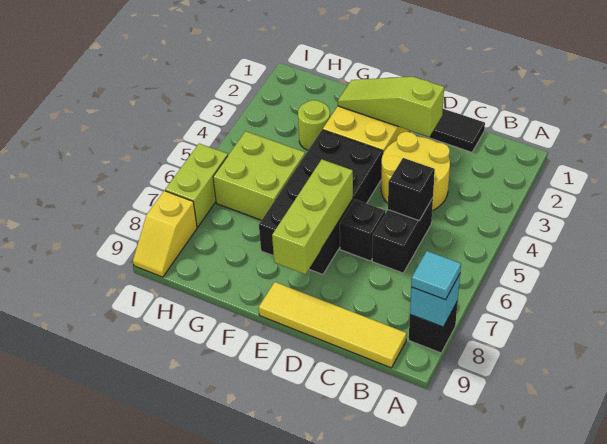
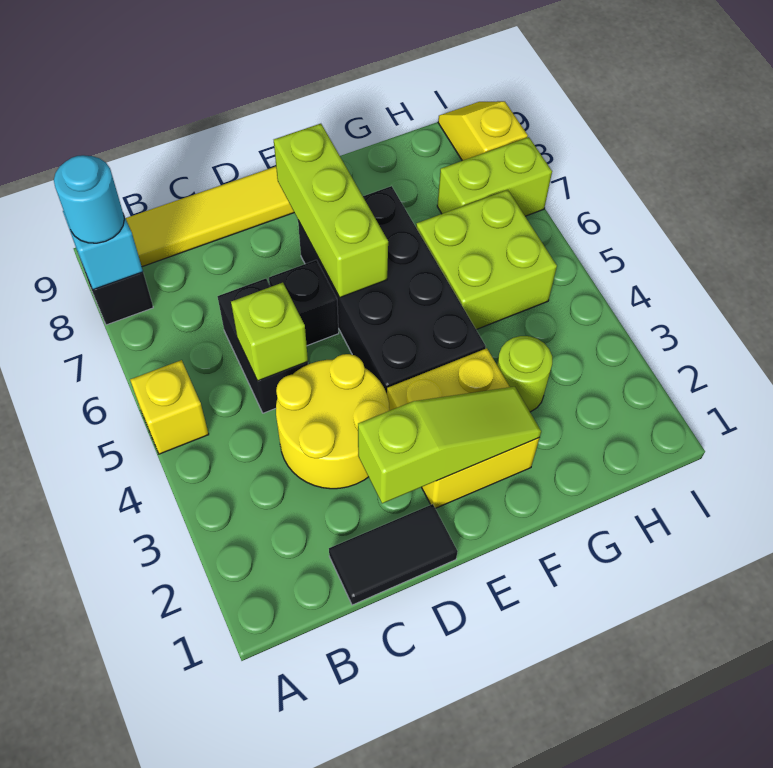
none -> yellow 1x1 brick [130,360,209,454]
cyan 1x1 tile [411,251,461,300] -> cyan 1x1 round brick [54,155,124,243]
black 1x1 brick [388,158,435,221] -> lime 1x1 brick [231,283,308,381]
lime 1x2 brick [165,144,228,227] -> lime 1x2 brick turned to [437,137,552,216]

